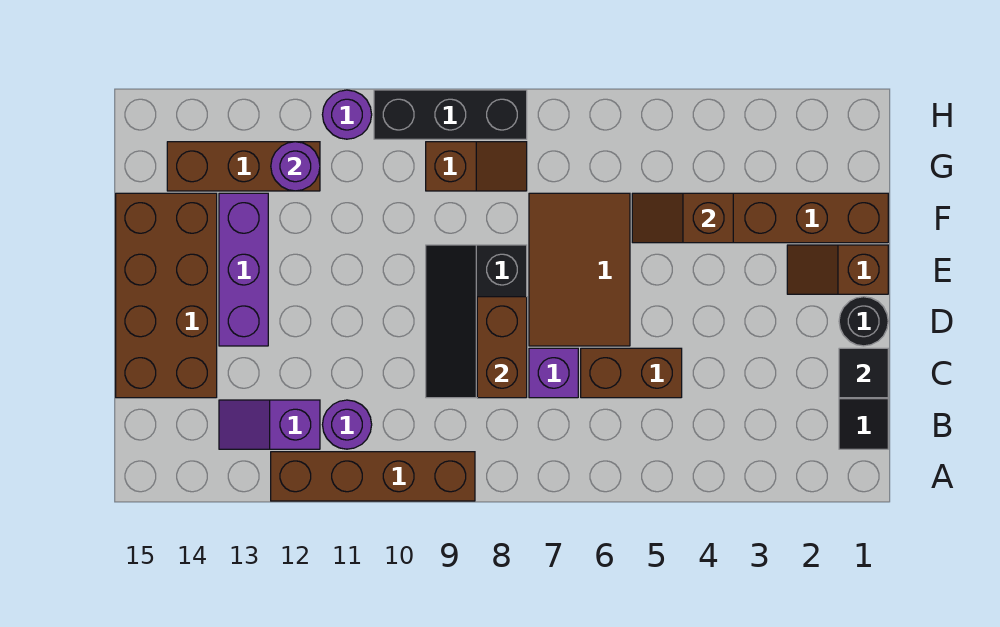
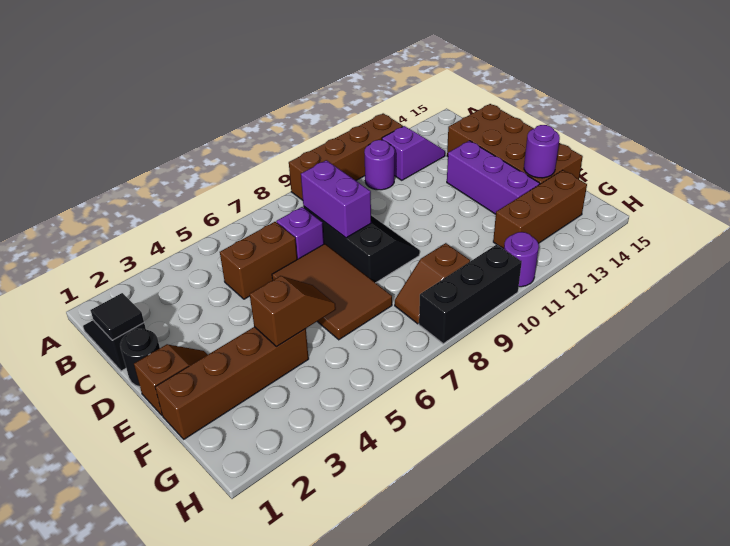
brown 1x2 brick [477,297,527,398] -> purple 1x2 brick [301,160,371,238]
purple 1x1 round brick [271,142,320,191] -> purple 1x1 round brick moved to [524,125,560,178]

